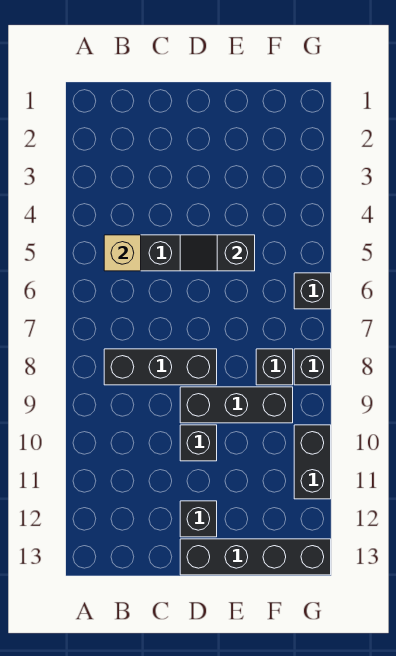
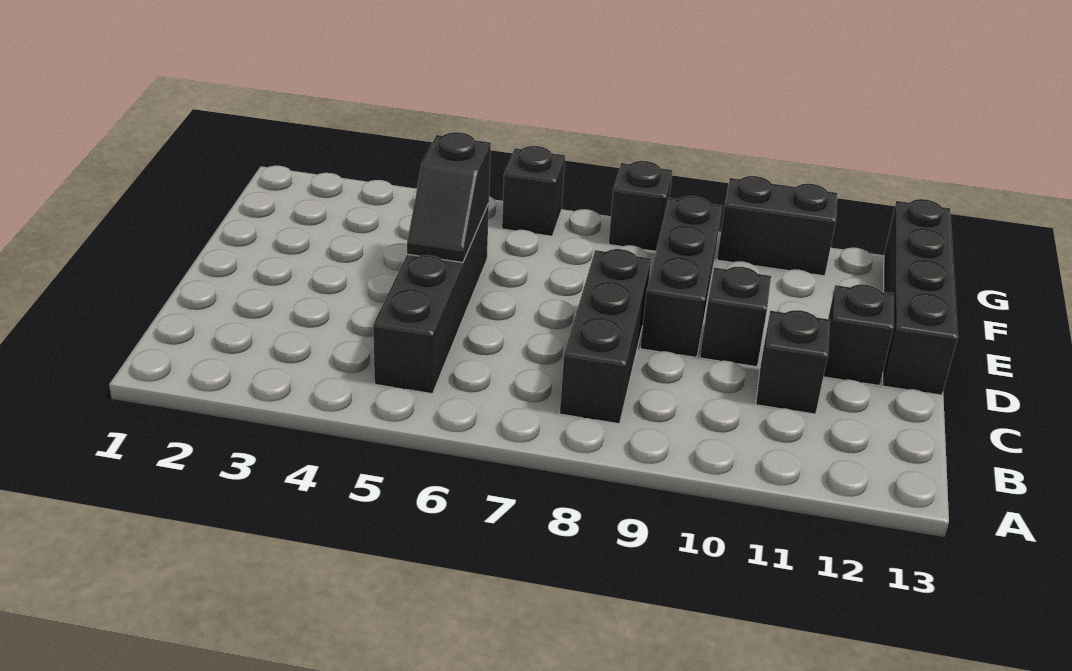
tan 1x1 brick [104,235,141,271] -> none
black 1x1 brick [256,349,293,385] -> black 1x1 brick moved to [756,310,830,414]

